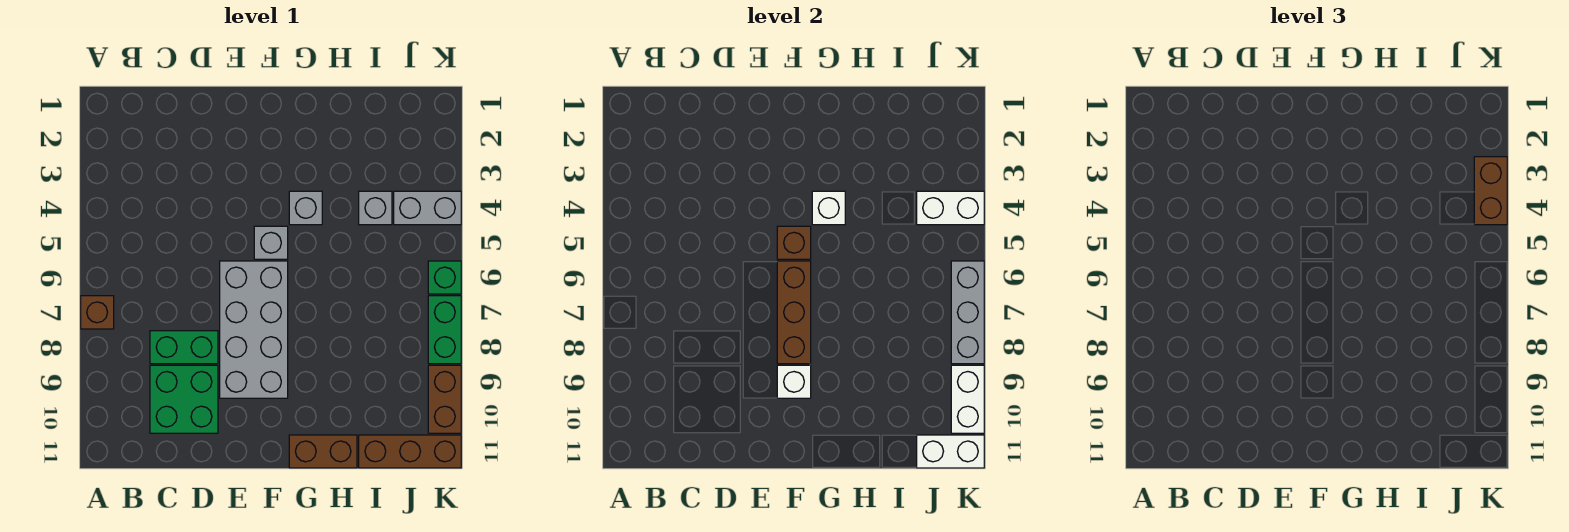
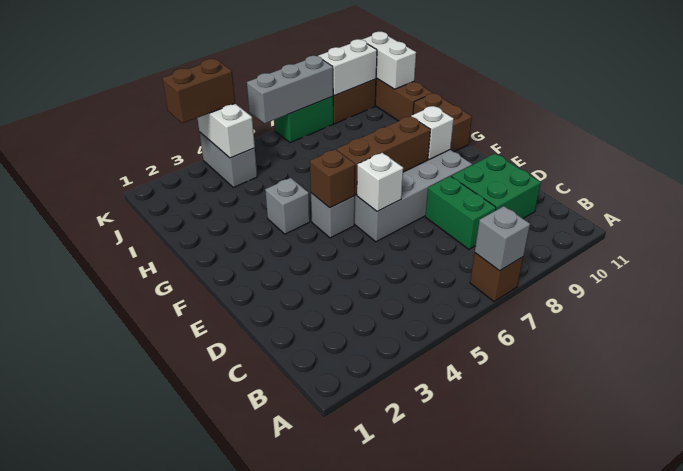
white 1x1 brick [812,191,845,225] -> white 1x1 brick moved to [357,153,403,212]
grey 1x1 brick [359,191,392,225] -> grey 1x1 brick moved to [475,206,530,271]
green 1x1 brick [428,261,461,294] -> none

